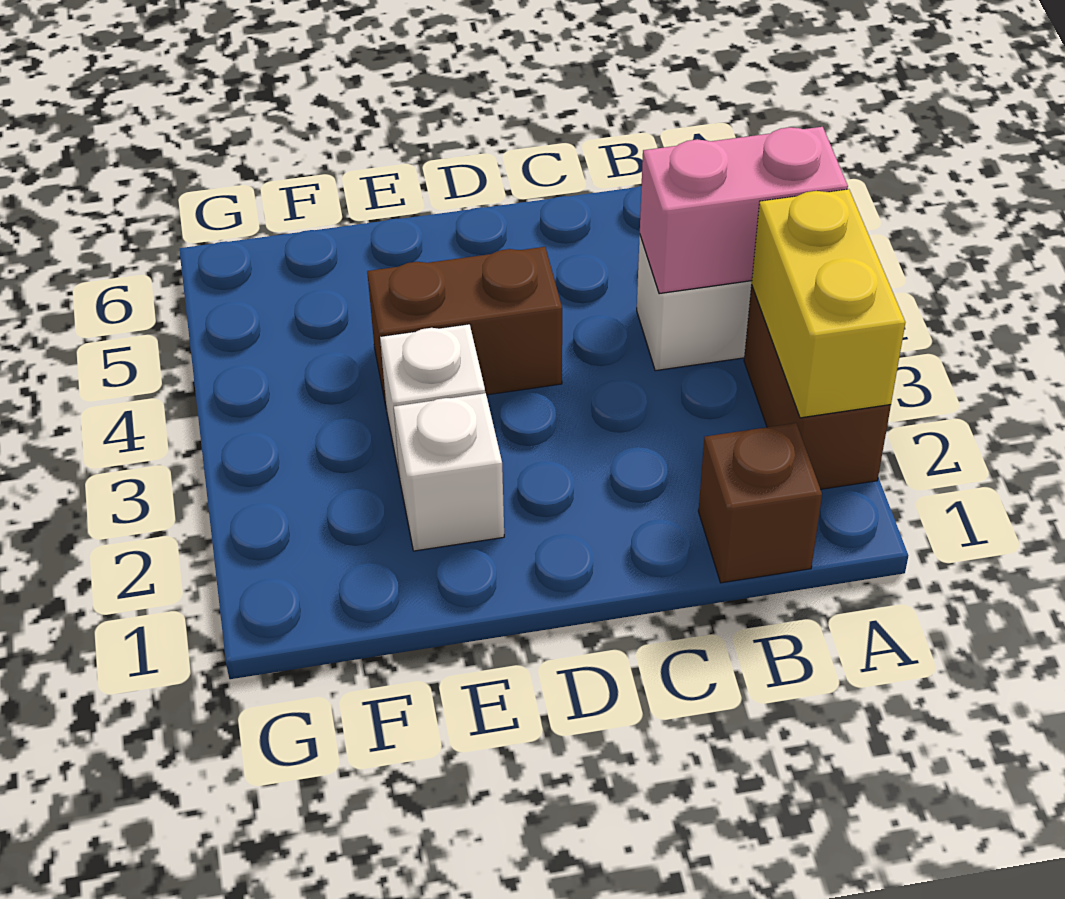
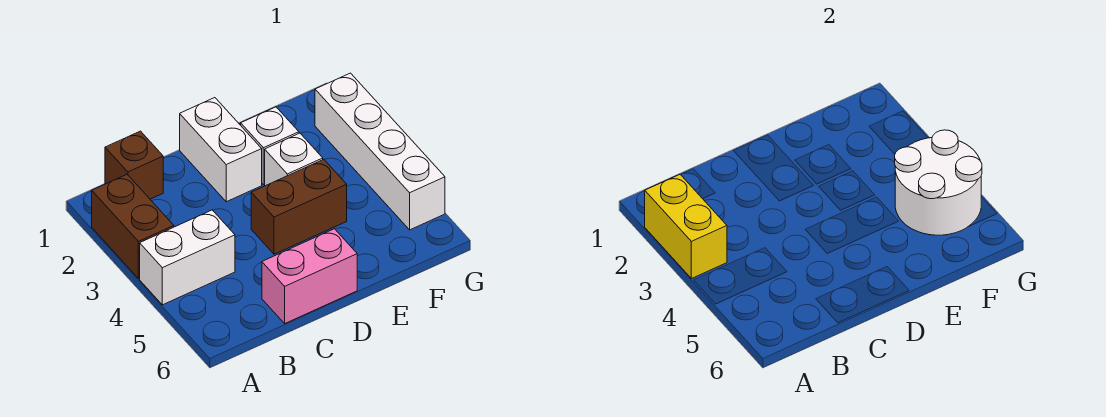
pink 1x2 brick [640,127,848,294] -> pink 1x2 brick moved to [262,229,357,323]
none -> white 1x2 brick [180,98,262,202]
none -> white 2x2 round brick [895,130,982,235]
none -> white 1x4 brick [315,73,445,230]

